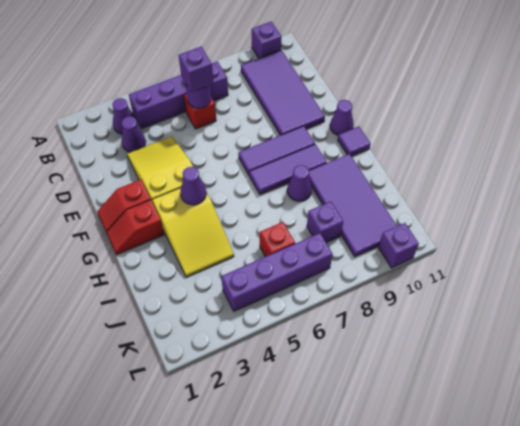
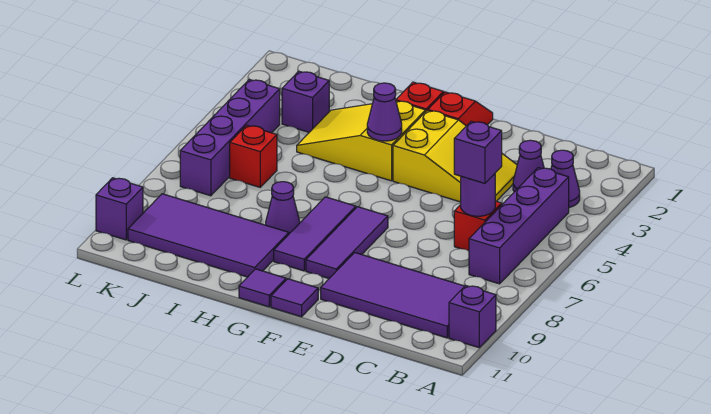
purple 1x1 cone [330,100,354,135] -> purple 1x1 tile [271,279,318,317]
purple 1x1 brick [307,201,343,243] -> purple 1x1 brick moved to [282,71,329,132]

